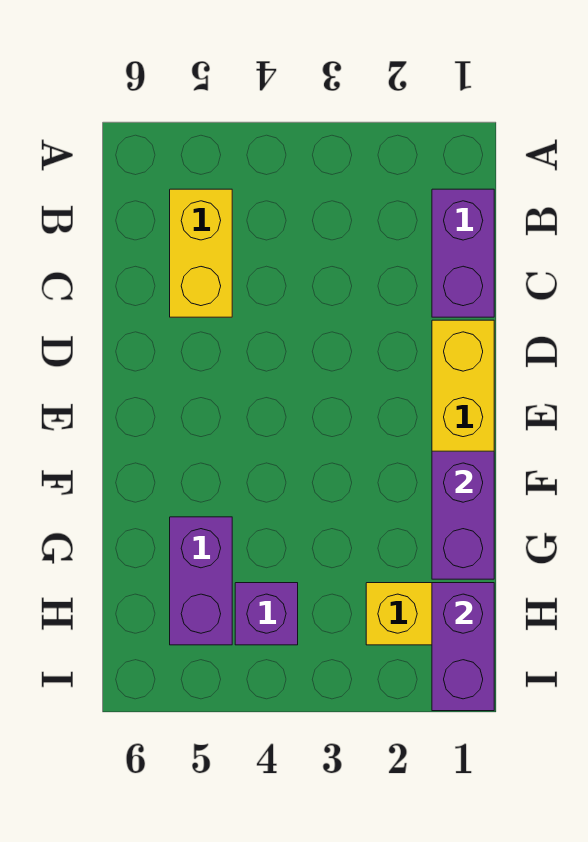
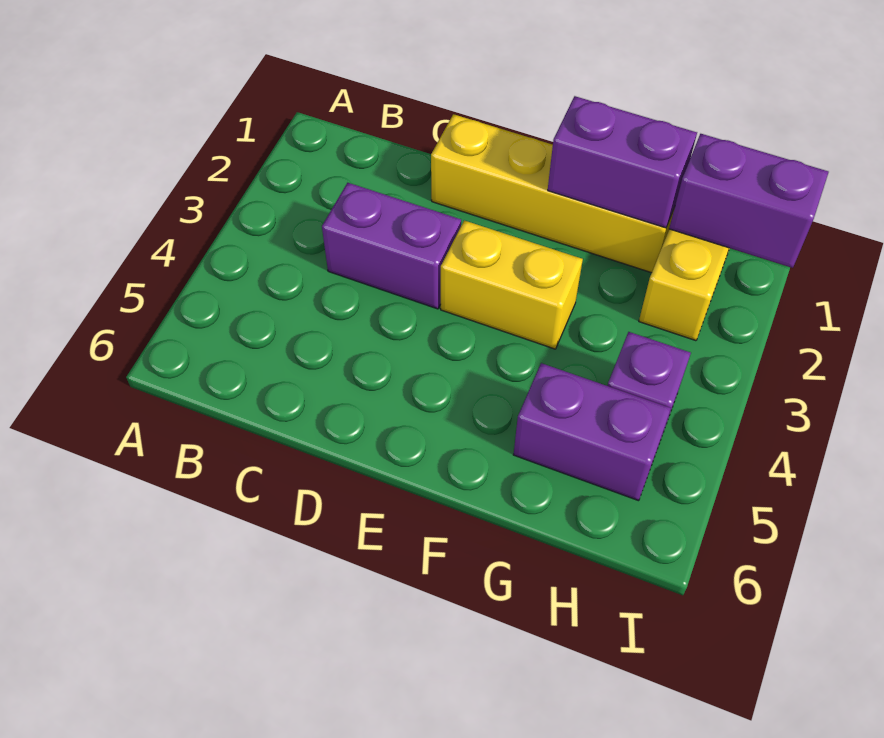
purple 1x2 brick [432,189,494,317] -> purple 1x2 brick moved to [322,183,461,309]
yellow 1x2 brick [170,189,232,317] -> yellow 1x2 brick moved to [441,220,583,349]

